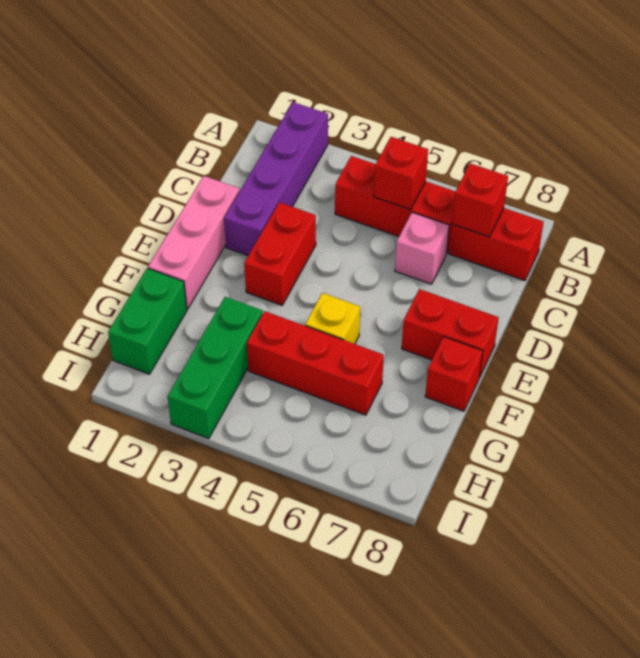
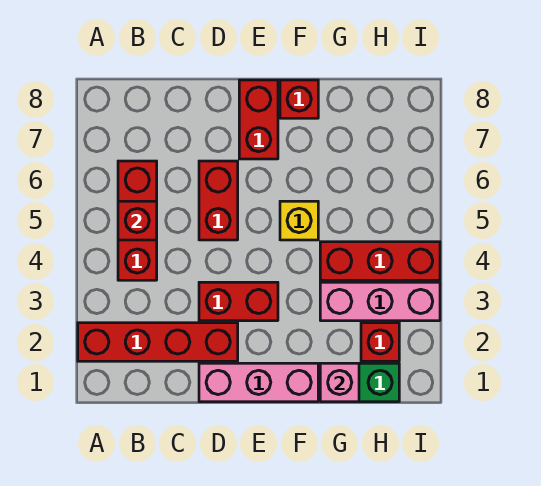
purple 1x4 brick [224,102,328,256] -> red 1x4 brick [78,323,238,361]
red 1x2 brick [449,208,543,281] -> red 1x2 brick moved to [199,161,238,240]
red 1x1 brick [452,163,508,237] -> red 1x1 brick moved to [361,323,399,361]
pink 1x1 brick [395,212,449,284] -> pink 1x1 brick moved to [320,363,359,402]
green 1x3 brick [168,297,263,439] -> pink 1x3 brick [320,282,440,321]
red 1x3 brick [247,311,384,415] -> red 1x3 brick turned to [320,242,440,280]

